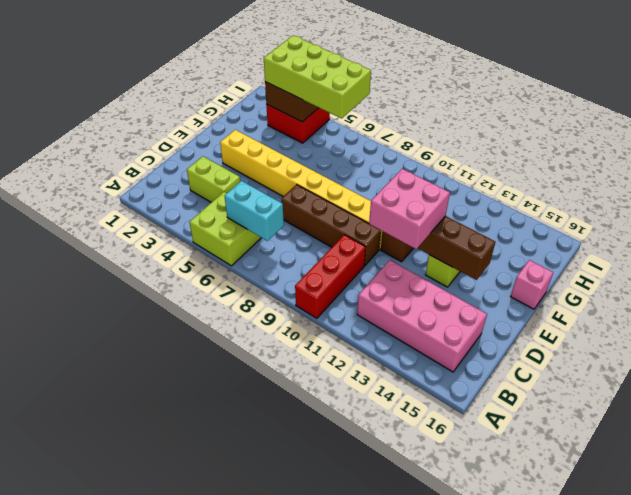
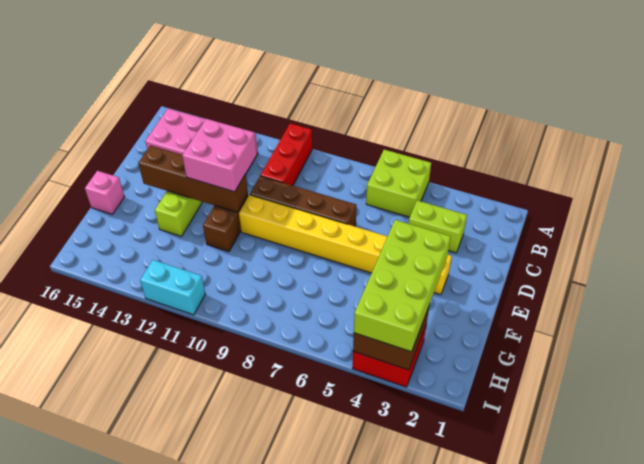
cyan 1x2 brick [225,181,284,241] -> cyan 1x2 brick moved to [140,260,205,315]
lime 2x4 brick [264,35,371,119] -> lime 2x4 brick turned to [354,220,451,352]

